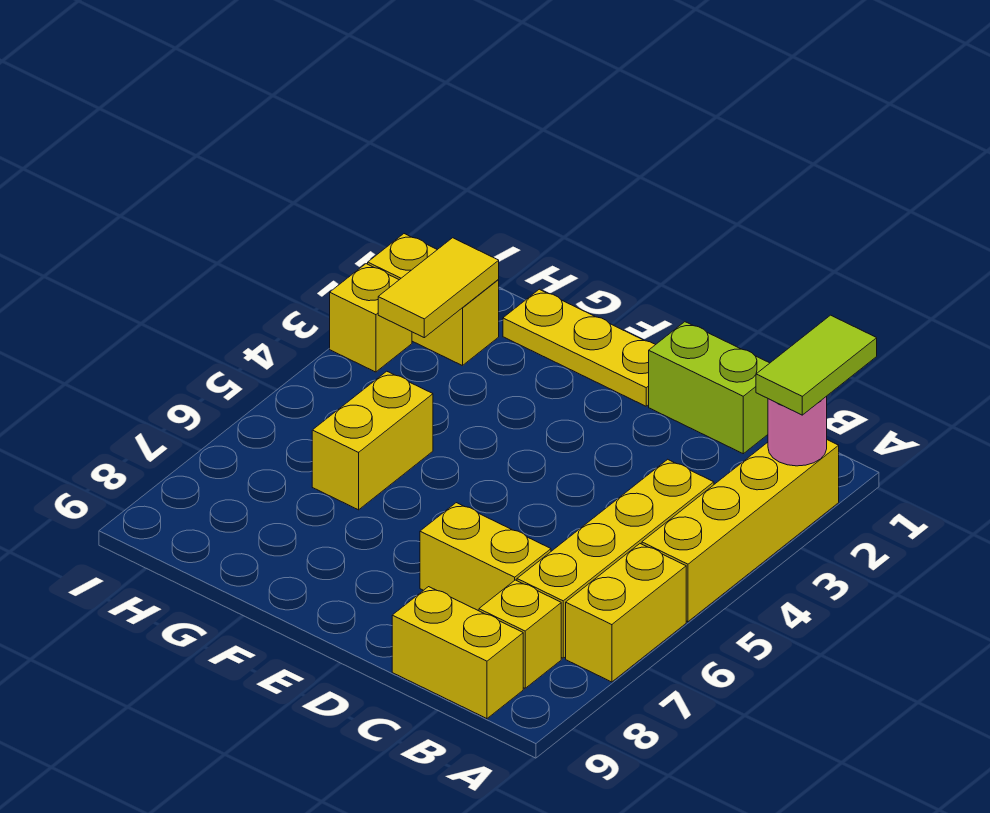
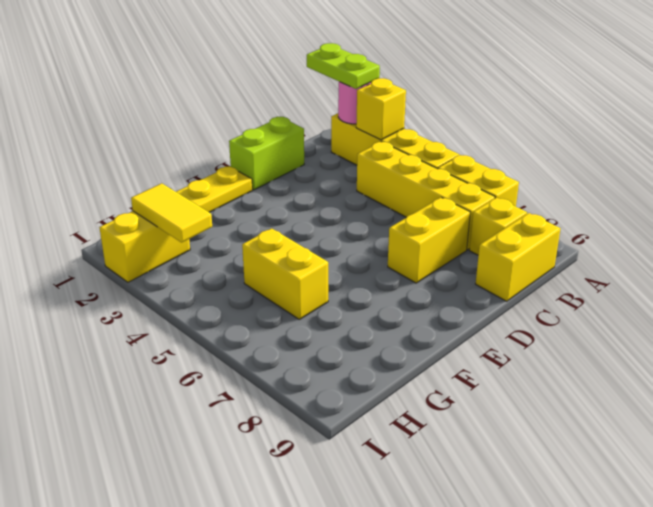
lime 1x2 tile [756,315,877,415] -> lime 1x2 plate [307,43,380,89]
yellow 1x1 brick [330,264,412,372] -> yellow 1x1 brick moved to [356,78,406,140]

